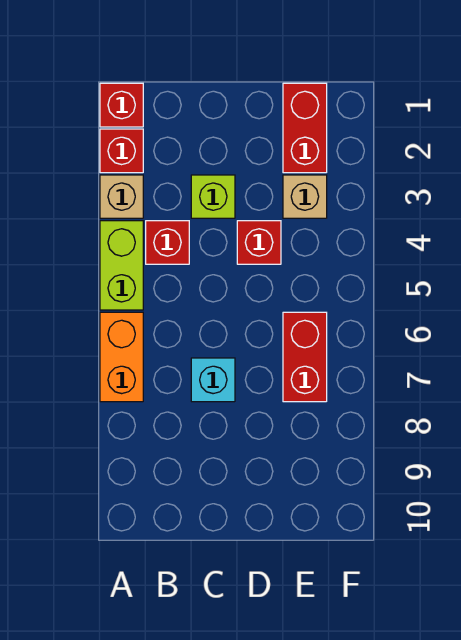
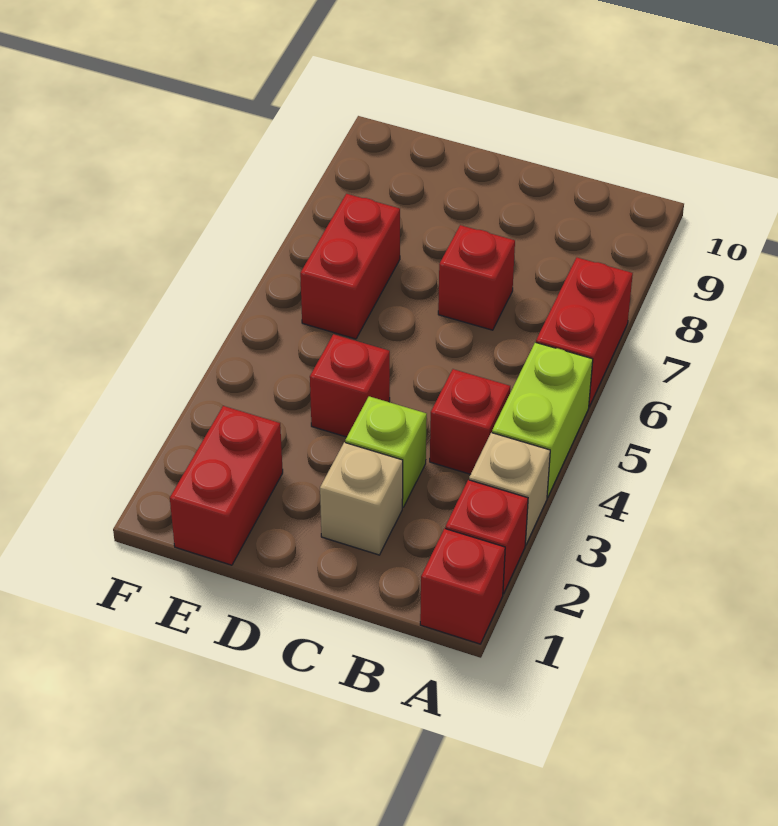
orange 1x2 brick [100,312,143,402] -> red 1x2 brick [536,258,633,407]
cyan 1x1 brick [191,358,235,402] -> red 1x1 brick [438,225,515,330]
tan 1x1 brick [283,175,327,218] -> tan 1x1 brick moved to [320,442,403,555]

